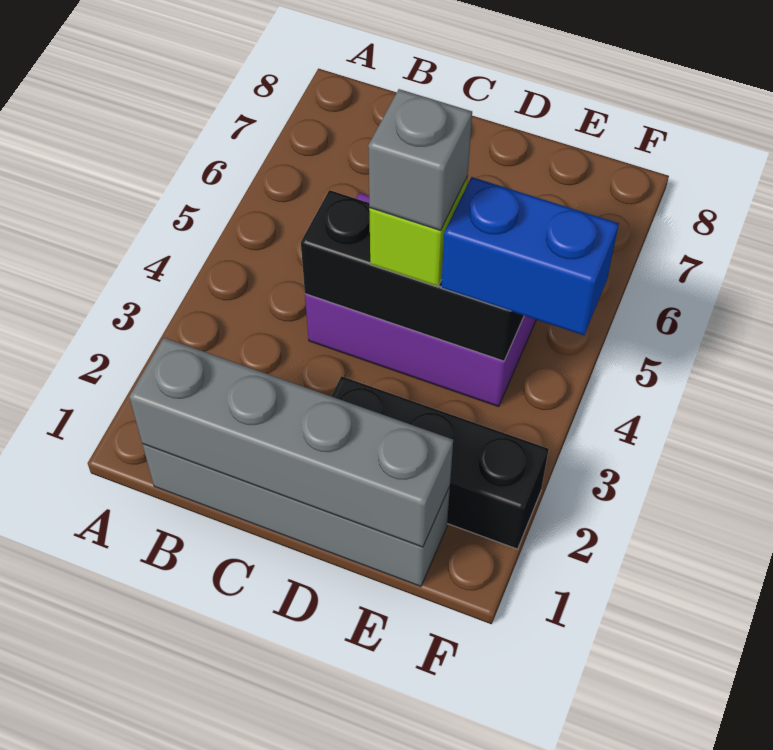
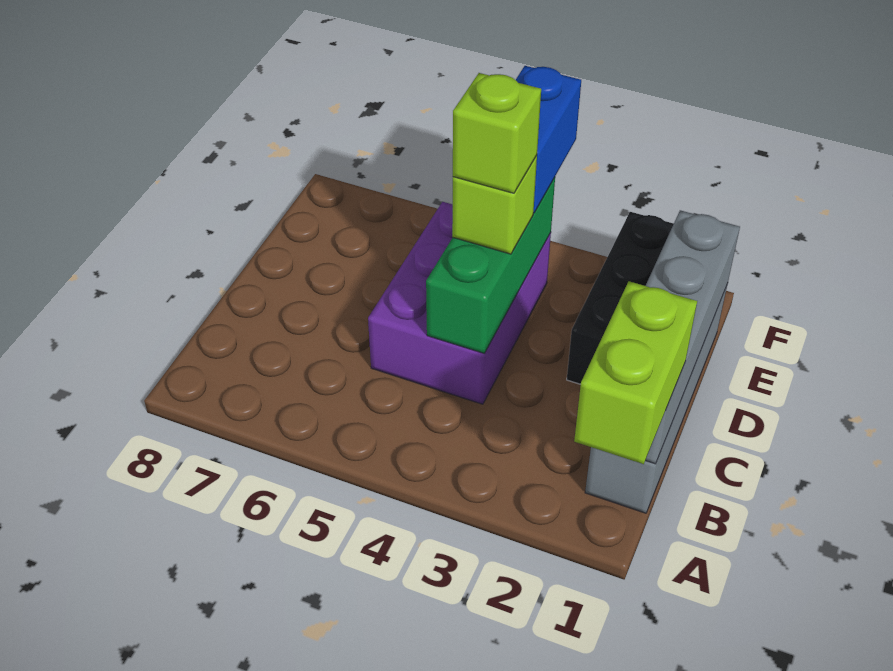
none -> lime 1x2 brick [574,281,697,464]
black 1x3 brick [301,190,524,361] -> green 1x3 brick [426,178,555,353]
grey 1x1 brick [368,89,472,230] -> lime 1x1 brick [453,73,541,193]

